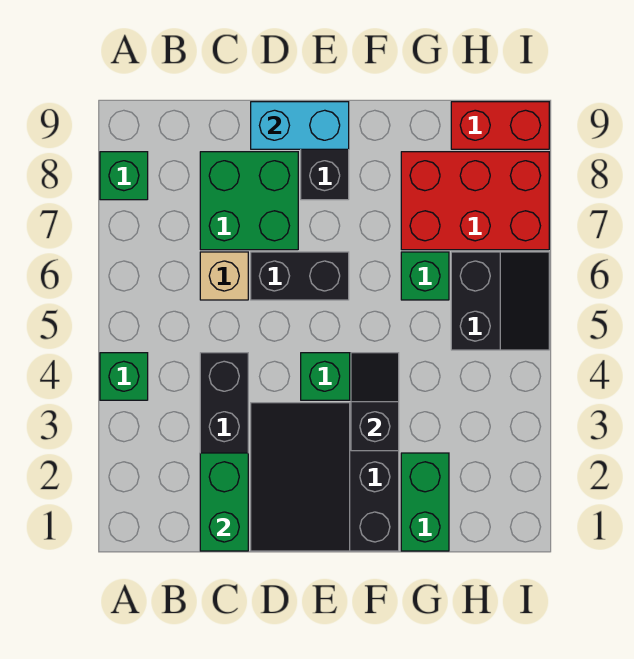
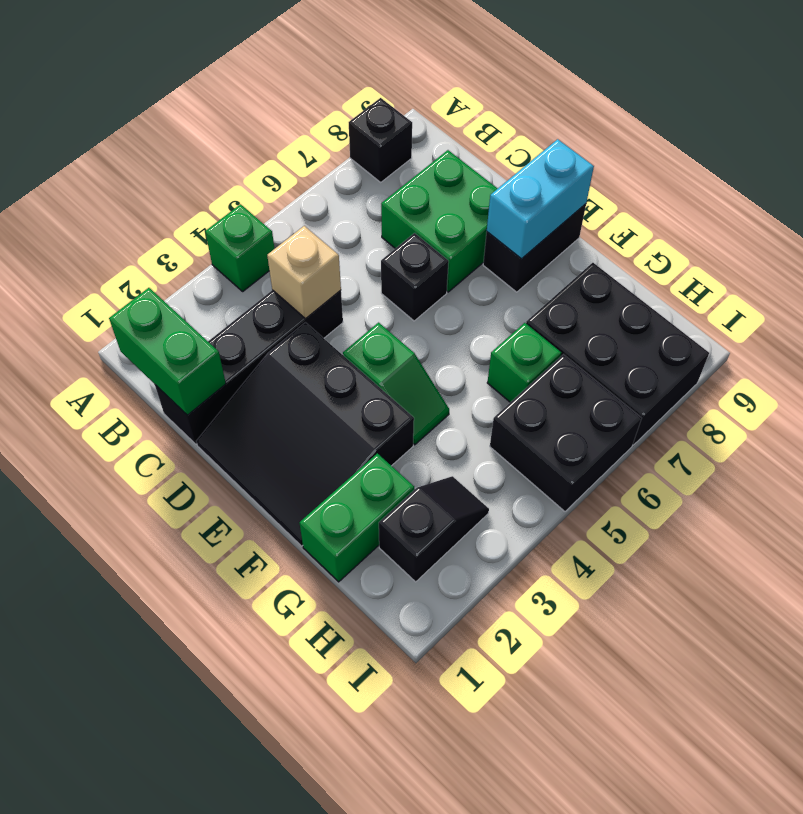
green 1x1 brick [100,152,148,200] -> black 1x1 brick [349,98,412,182]
green 1x2 brick [200,453,248,551] -> green 1x2 brick turned to [109,288,226,415]
tan 1x1 brick [200,252,248,300] -> tan 1x1 brick moved to [267,226,341,319]
black 3x3 slope [251,403,399,551] -> black 3x3 slope turned to [196,322,414,546]
black 1x2 brick [251,252,349,300] -> black 1x1 brick [381,233,449,321]
cyan 1x2 brick [251,102,349,149] -> cyan 1x2 brick turned to [487,139,594,259]
black 1x2 slope [351,353,399,451] -> black 1x2 slope moved to [379,476,489,582]
red 2x3 brick [401,152,549,250] -> black 2x3 brick [526,263,709,445]
black 2x2 slope [451,252,549,350] -> black 2x2 brick [490,354,642,511]
red 1x2 brick [451,102,549,149] -> none

